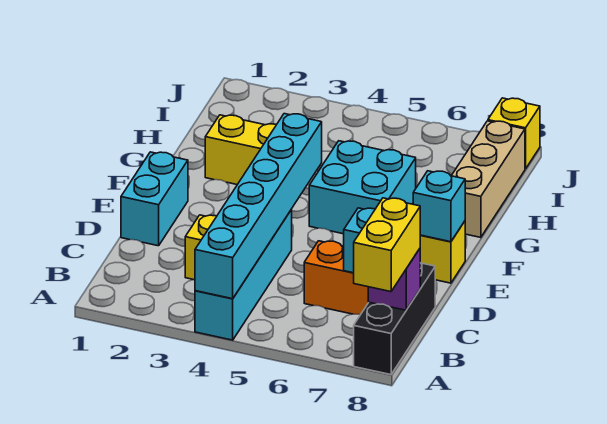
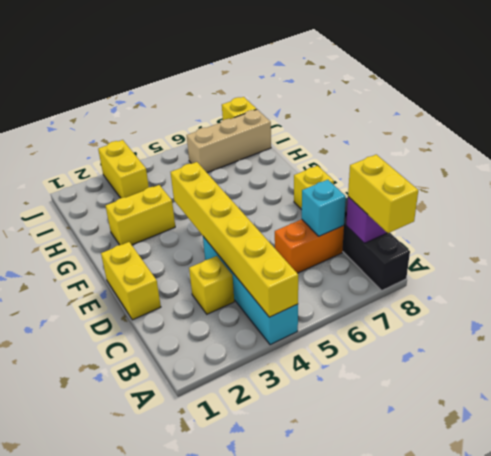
cyan 1x6 brick [195,114,322,299] -> yellow 1x6 brick [171,162,298,317]
cyan 1x2 brick [121,152,188,246] -> yellow 1x2 brick [101,242,161,320]
cyan 1x1 brick [413,171,465,242] -> none
cyan 2x2 brick [309,141,416,234] -> none
tan 1x3 brick [452,121,525,238] -> tan 1x3 brick turned to [187,110,271,173]
none -> yellow 1x2 brick [98,140,149,198]

